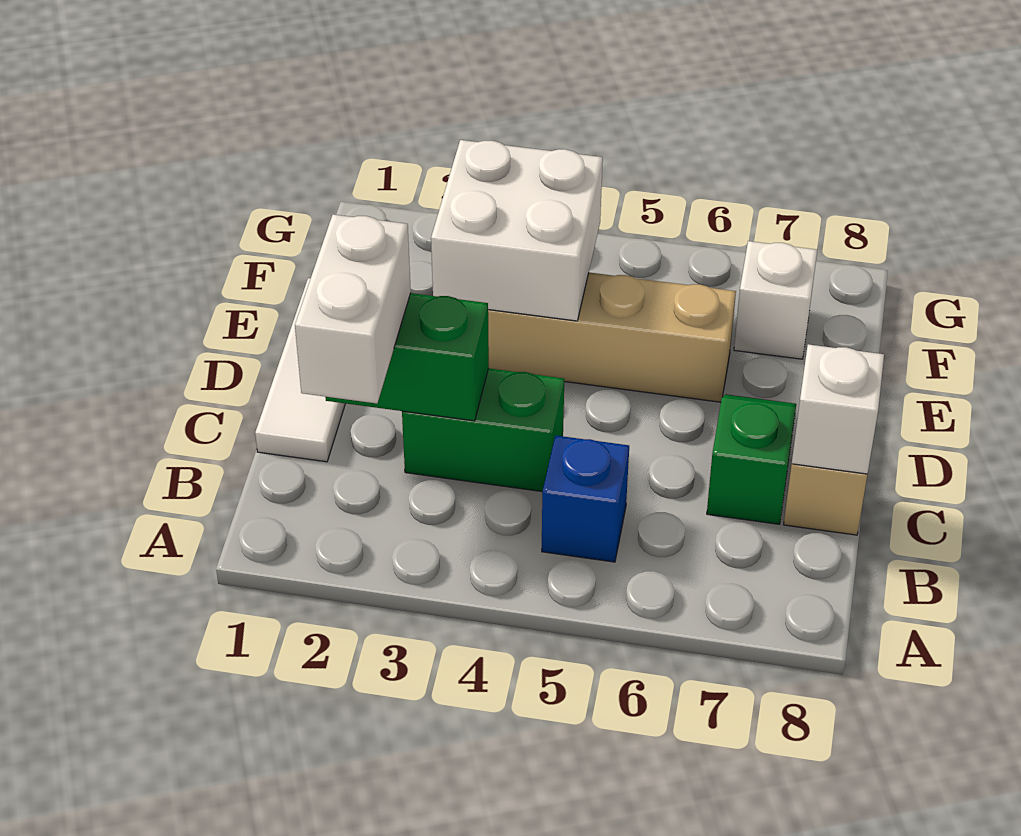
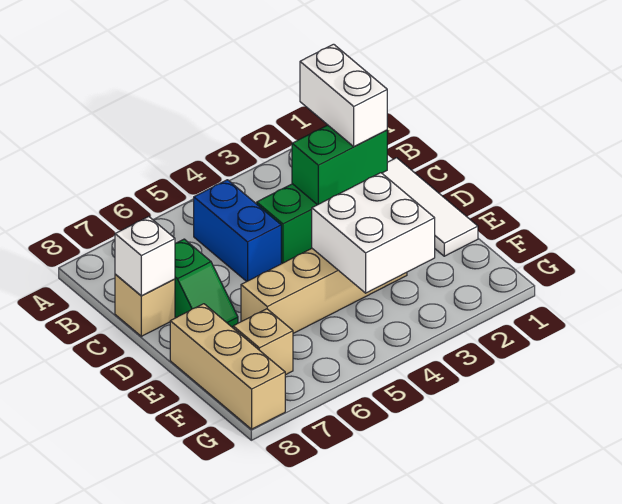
blue 1x1 brick [542,435,629,562] -> blue 1x2 brick [194,180,281,282]
none -> tan 1x3 brick [170,304,285,429]
white 1x1 brick [734,241,817,359] -> tan 1x1 brick [233,309,293,375]

